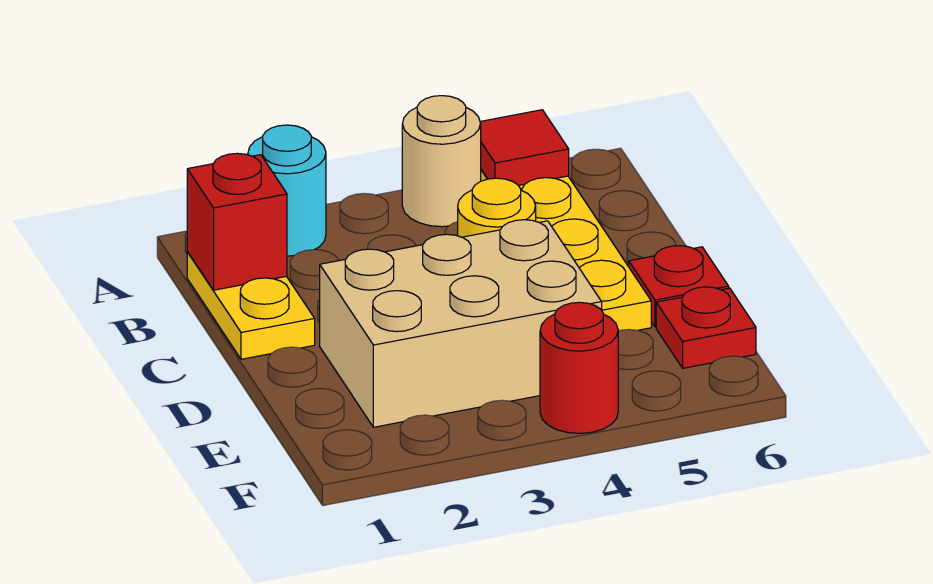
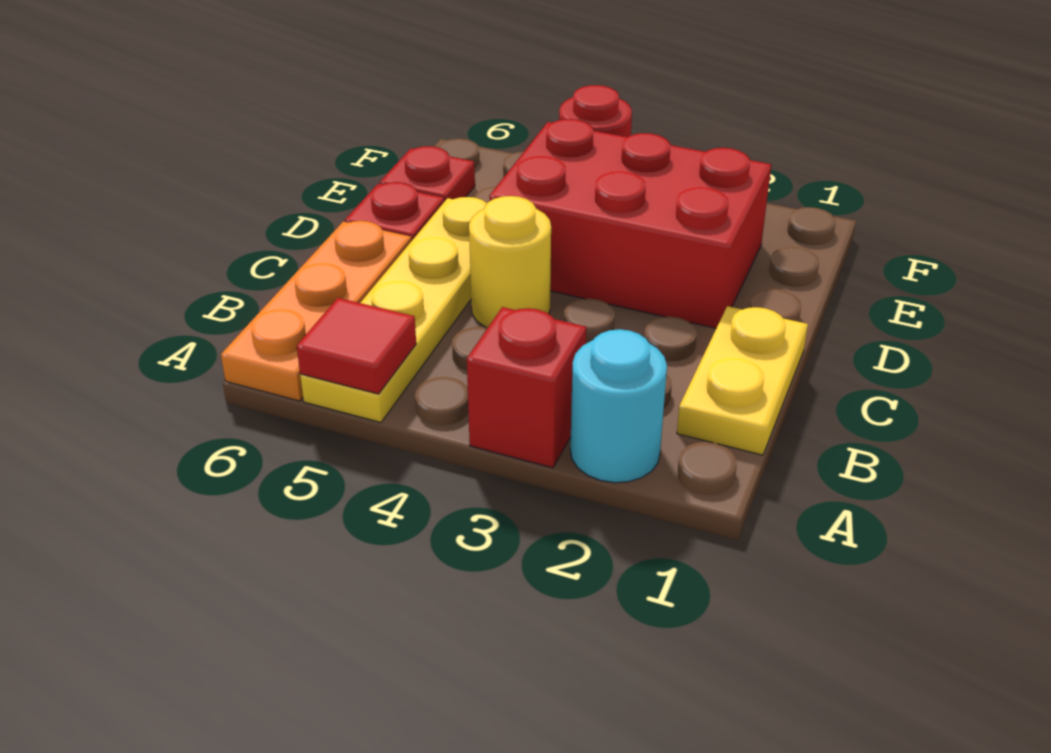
tan 1x1 round brick [402,96,481,227] -> none
none -> orange 1x3 plate [221,221,412,401]
red 1x1 brick [187,153,287,290] -> red 1x1 brick moved to [467,307,587,468]
tan 2x3 brick [320,220,602,427] -> red 2x3 brick [489,119,771,328]

